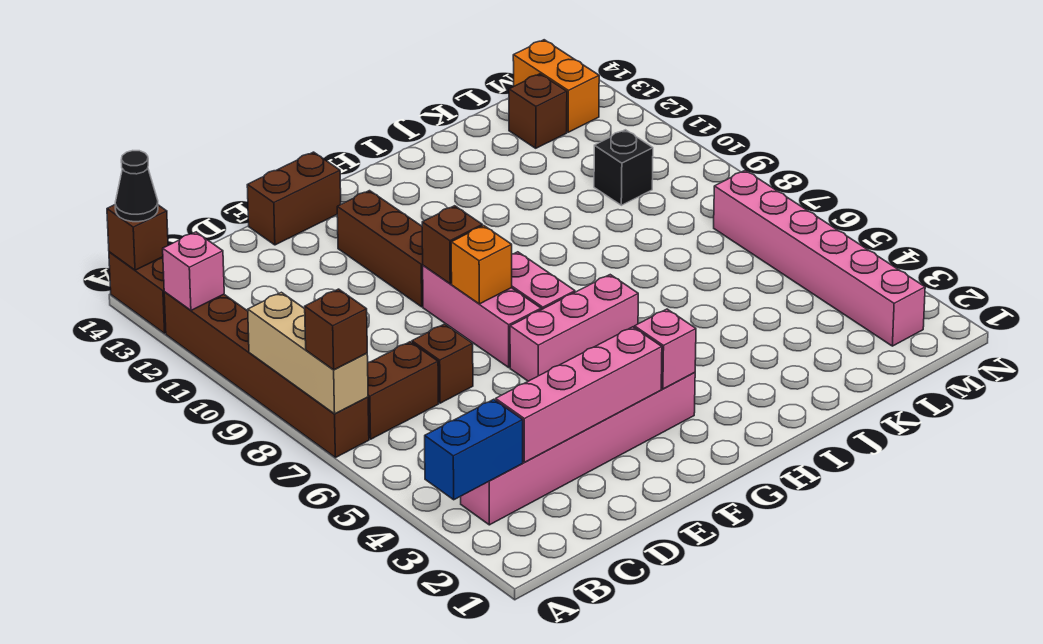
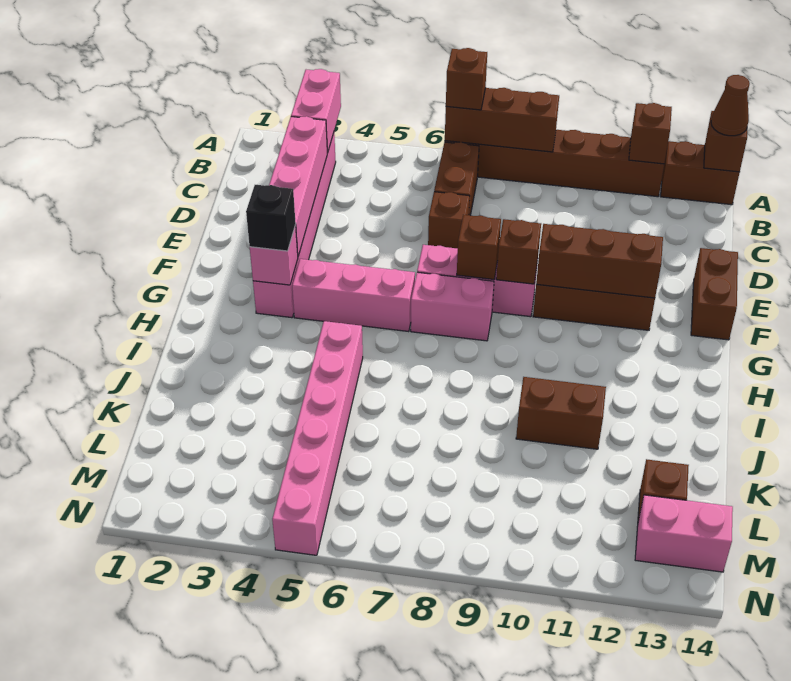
blue 1x2 brick [425,399,523,500] -> pink 1x2 brick [291,69,341,153]
tan 1x3 brick [248,292,368,414] -> brown 1x3 brick [445,88,559,152]
pink 1x1 brick [163,232,224,310] -> brown 1x1 brick [629,103,672,164]
black 1x1 cone [115,151,158,222] -> brown 1x1 cone [711,75,750,136]
pink 1x3 brick [510,275,638,381] -> pink 1x3 brick turned to [292,259,415,332]
orange 1x1 brick [451,226,512,304] -> brown 1x1 brick [457,215,501,279]
none -> brown 1x3 brick [536,224,663,298]
none -> brown 1x2 brick [516,377,606,449]
black 1x1 brick [594,130,653,205] -> black 1x1 brick moved to [246,185,296,251]
pink 1x6 brick [714,170,925,346] -> pink 1x6 brick turned to [272,321,363,555]
orange 1x2 brick [513,40,599,132] -> pink 1x2 brick [635,495,733,572]

